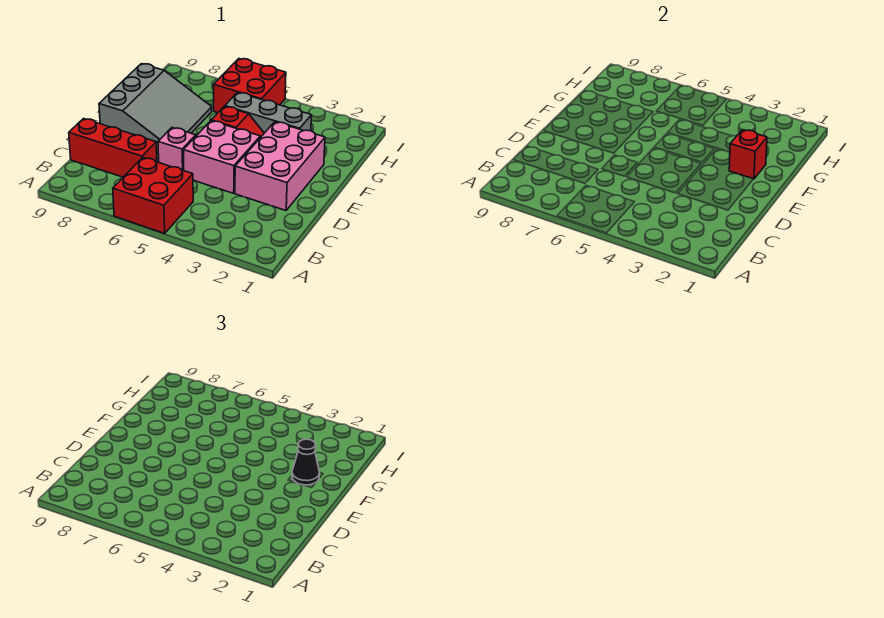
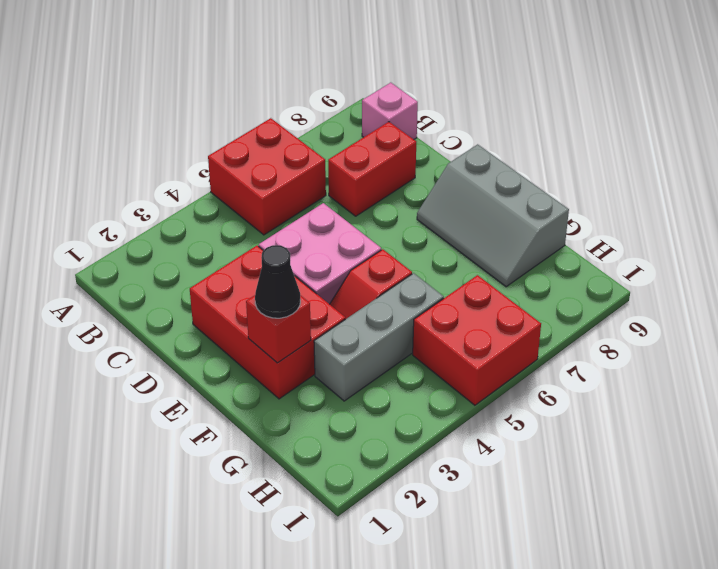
red 1x3 brick [69,119,157,177] -> red 1x2 brick [328,122,416,216]
pink 2x3 brick [235,122,325,210] -> red 2x3 brick [190,246,345,399]
pink 1x1 brick [158,128,196,171] -> pink 1x1 brick moved to [362,83,418,139]
grey 3x3 slope [99,64,212,149] -> grey 2x3 slope [417,144,569,287]

